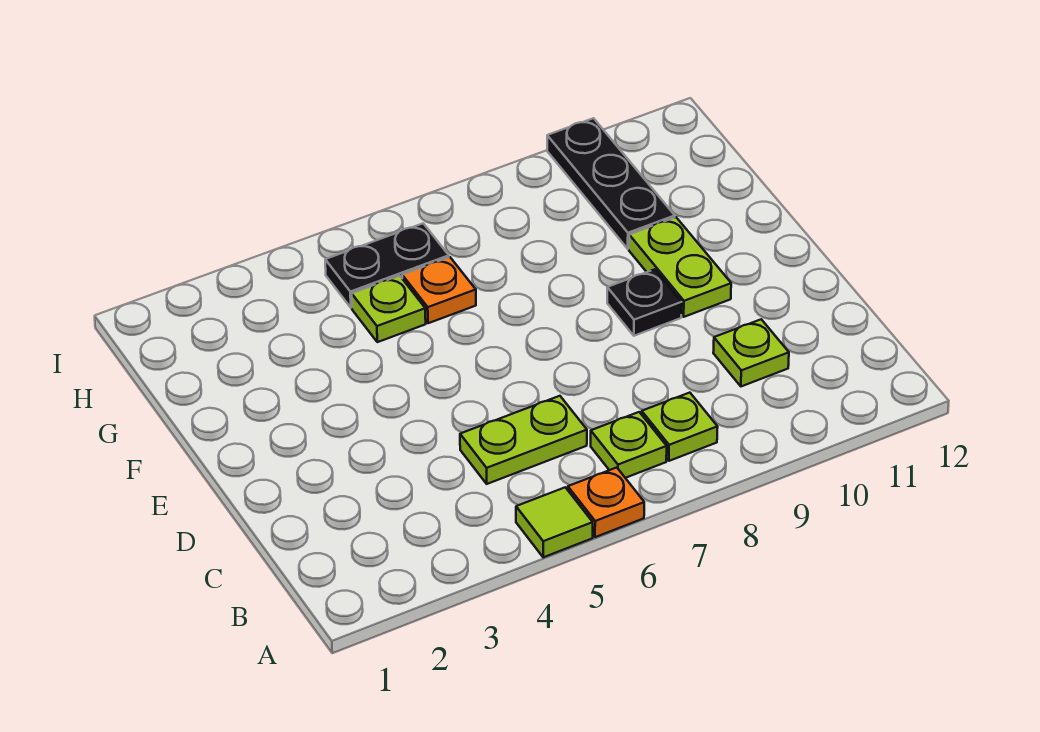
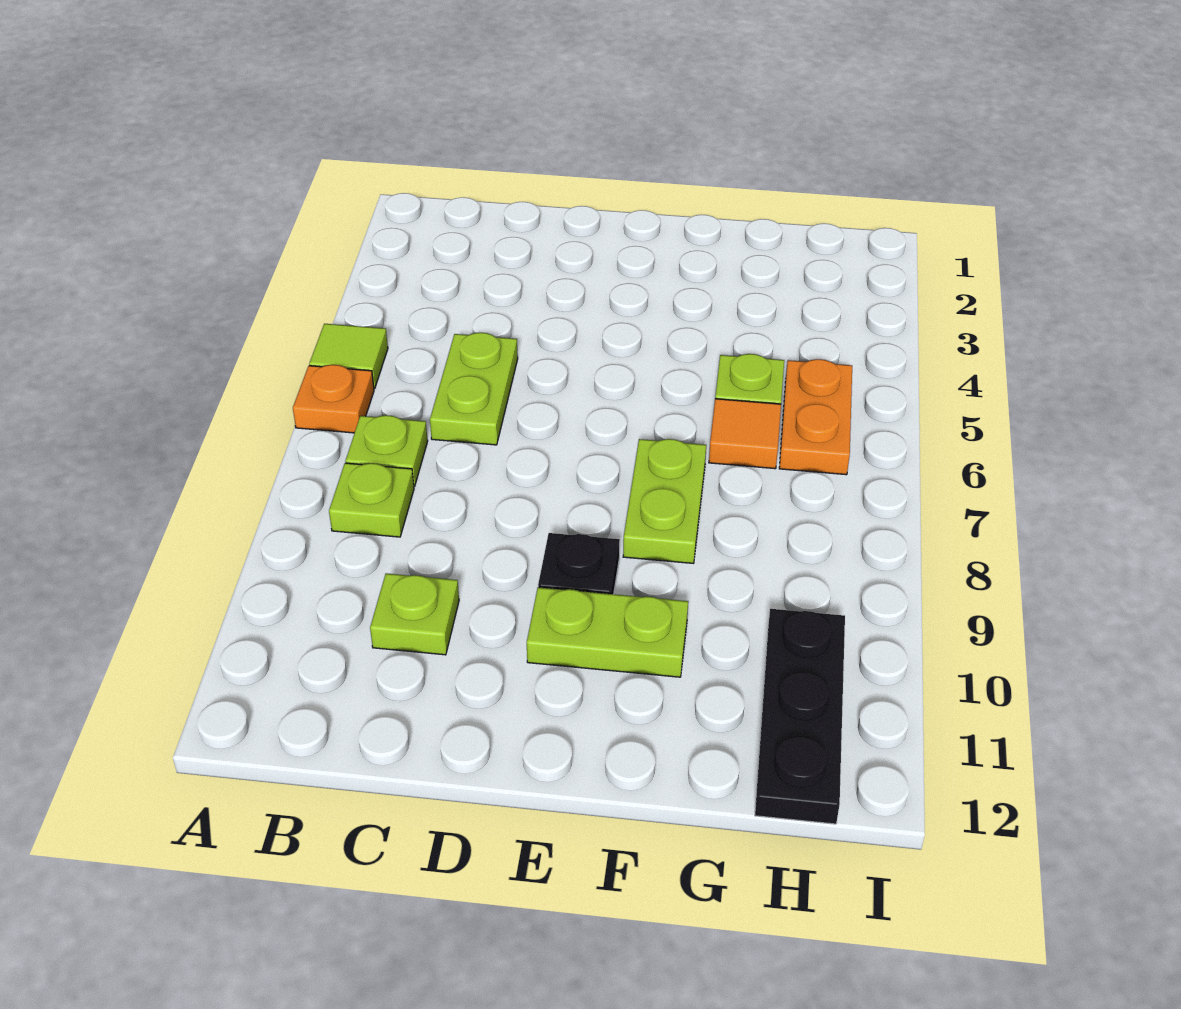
none -> lime 1x2 plate [623,439,706,563]
orange 1x1 plate [402,257,476,323] -> orange 1x1 tile [709,399,781,469]
black 1x3 plate [547,118,675,249] -> black 1x3 plate turned to [755,609,845,824]
black 1x2 plate [325,224,449,308] -> orange 1x2 plate [779,359,852,475]

